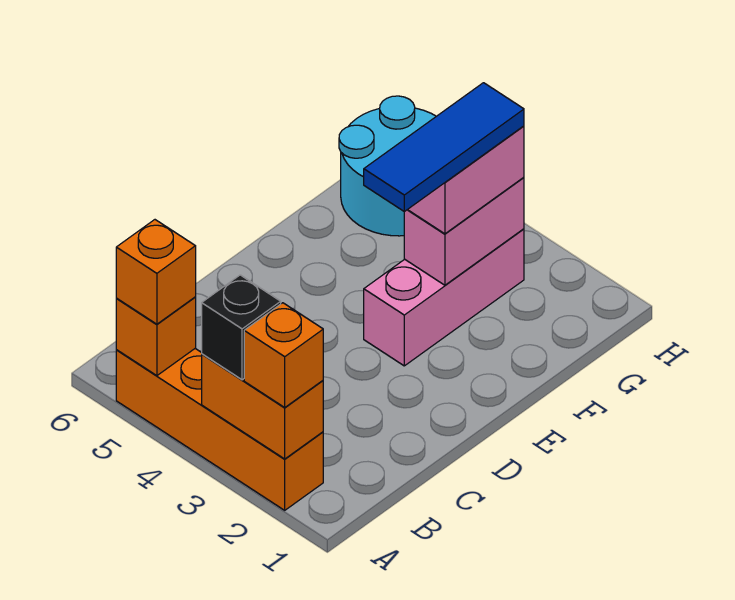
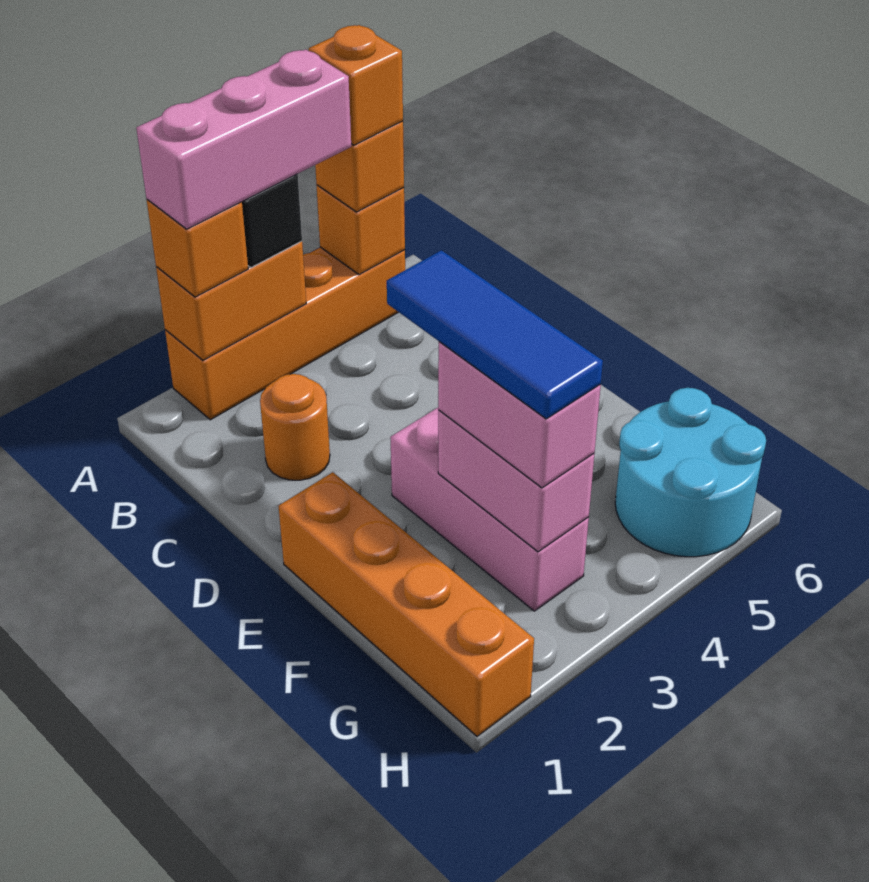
none -> pink 1x3 brick [136,50,351,229]
none -> orange 1x1 brick [309,25,403,145]
none -> orange 1x1 round brick [260,374,330,480]
none -> orange 1x4 brick [279,472,534,736]

